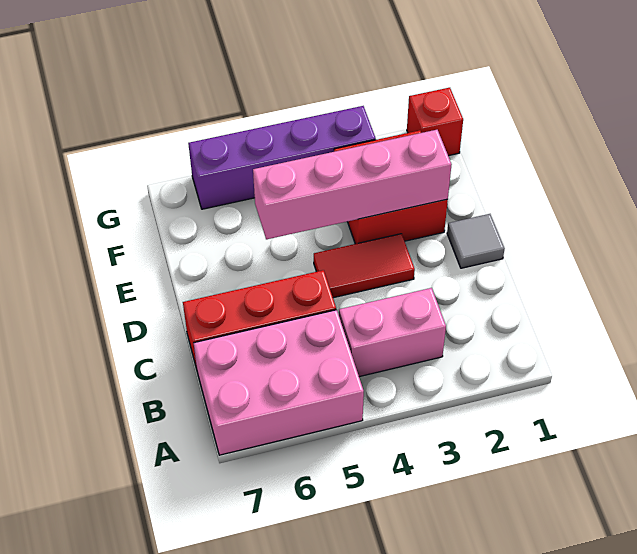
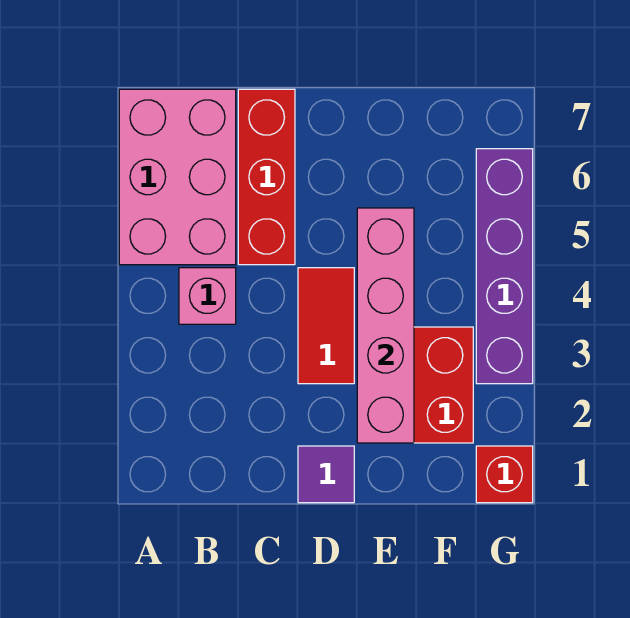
pink 1x2 brick [339,288,446,377] -> pink 1x1 brick [179,268,236,324]
grey 1x1 tile [447,214,505,268] -> purple 1x1 tile [298,446,354,503]

